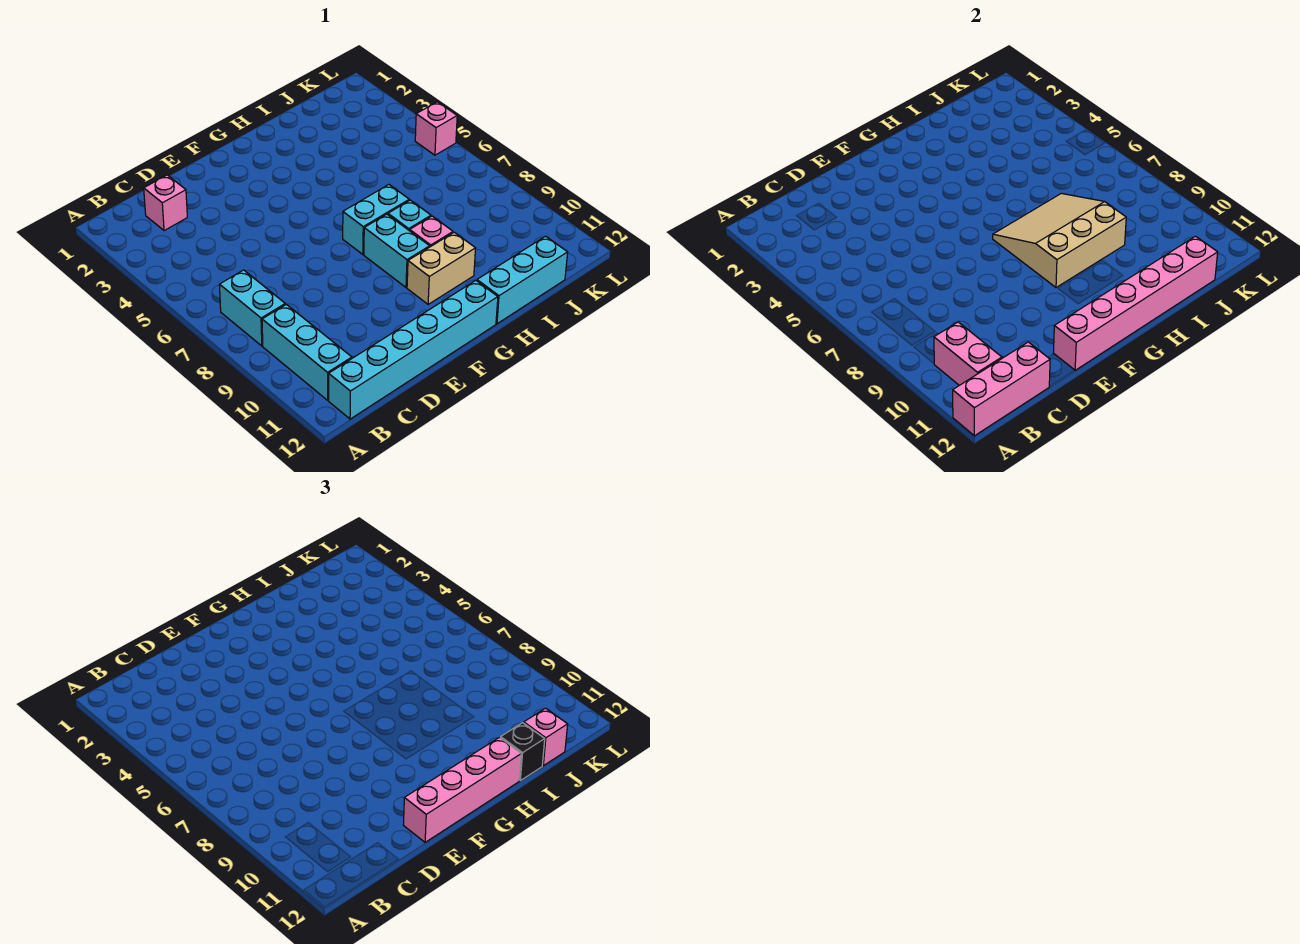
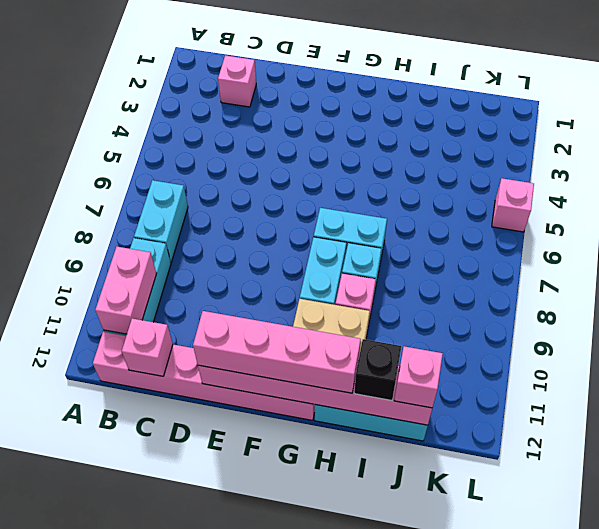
pink 1x3 brick [953,342,1050,436] -> pink 1x1 brick [122,318,173,376]
cyan 1x6 brick [329,280,498,419] -> pink 1x6 brick [93,332,315,420]
tan 3x3 slope [993,193,1126,287] -> none

